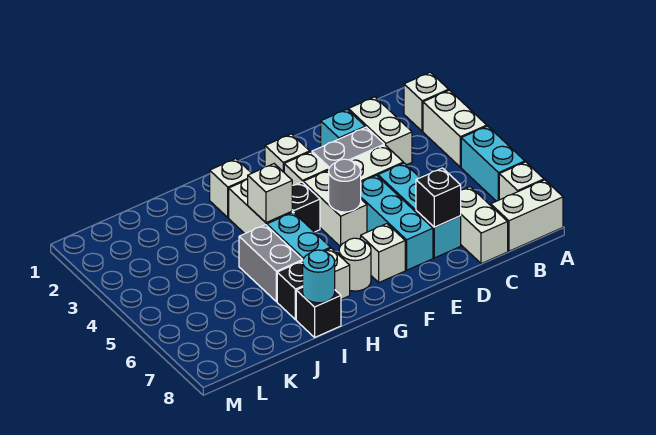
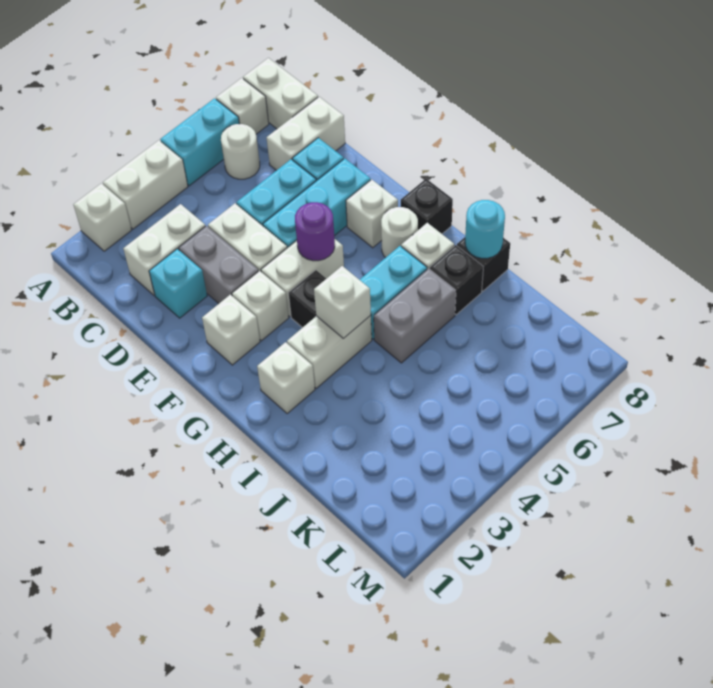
none -> white 1x1 round brick [221,124,260,179]
black 1x1 brick [416,168,461,227] -> black 1x1 brick moved to [401,179,453,234]
grey 1x1 round brick [329,159,361,212] -> purple 1x1 round brick [295,202,335,261]

